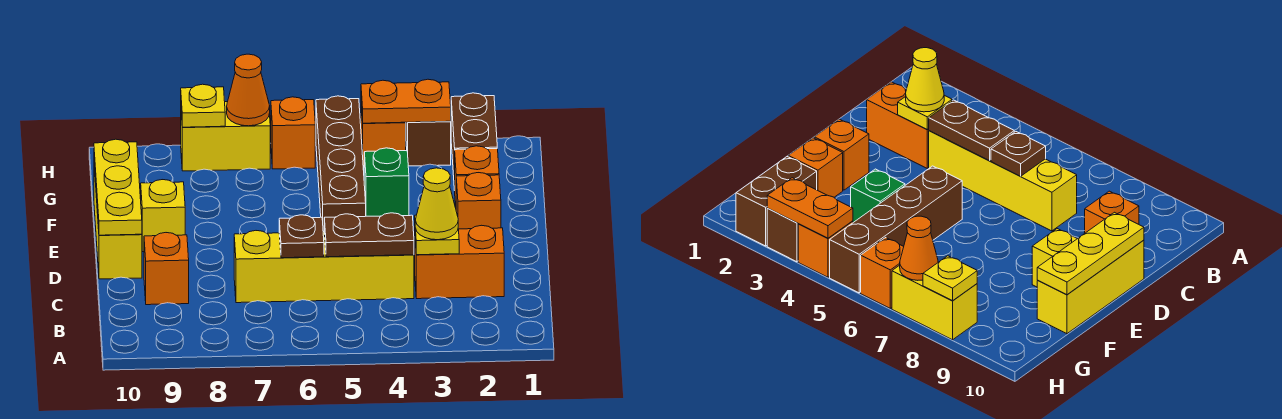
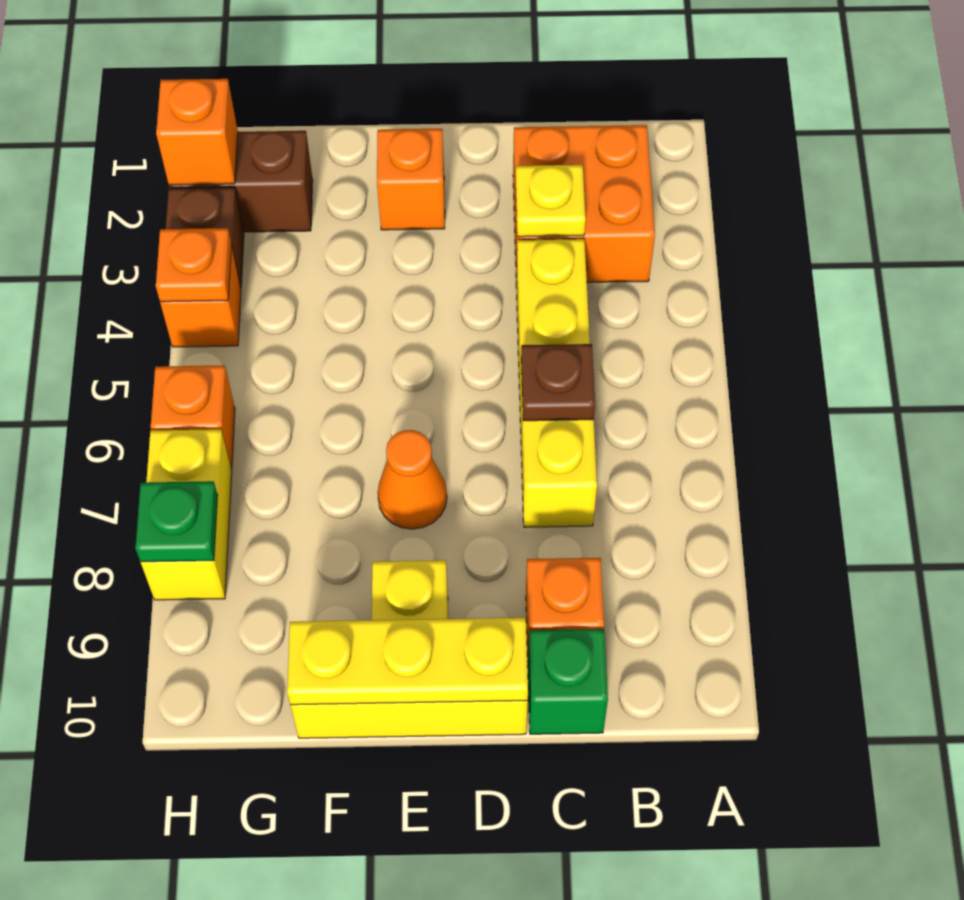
orange 1x2 brick [415,225,504,299] -> orange 2x2 brick [513,125,655,283]
yellow 1x1 cone [415,168,458,240] -> none
brown 1x2 plate [324,213,414,257] -> none
brown 1x4 brick [316,96,366,232] -> none
orange 1x1 brick [455,146,499,206] -> orange 1x1 brick moved to [156,79,238,185]
green 1x1 brick [364,148,409,216] -> green 1x1 brick moved to [528,629,608,734]
orange 1x2 plate [361,79,451,123] -> orange 1x1 plate [156,228,231,302]
orange 1x1 cone [227,54,270,126] -> orange 1x1 cone moved to [378,430,447,529]
yellow 1x1 plate [181,84,225,127] -> green 1x1 plate [135,481,218,562]

